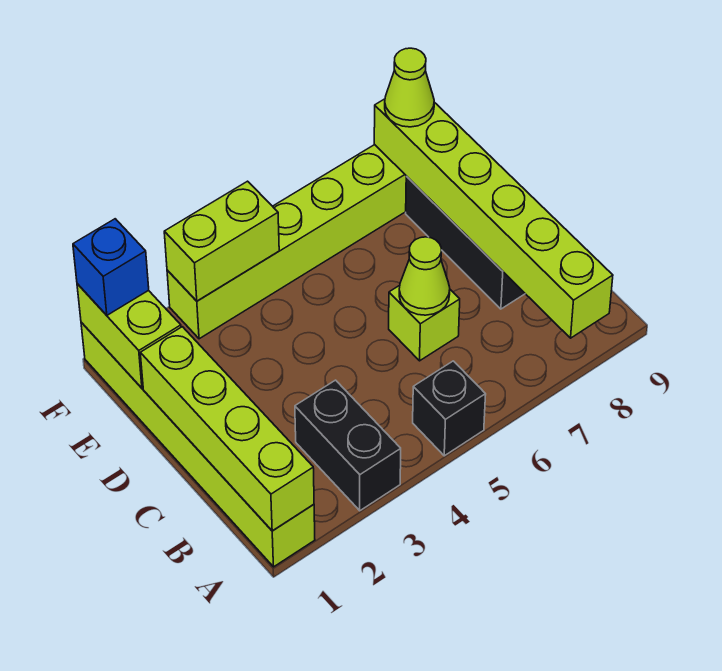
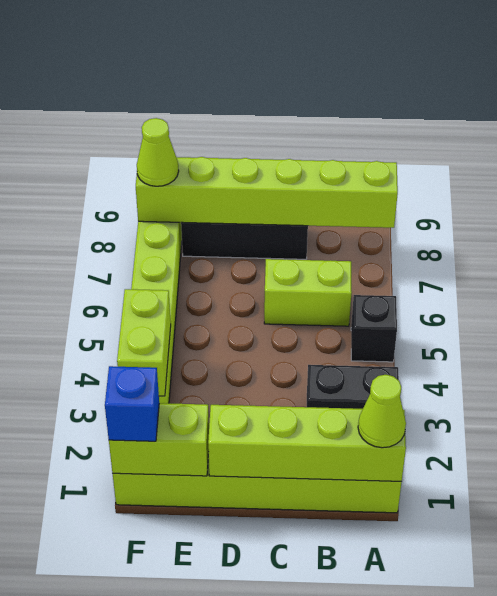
lime 1x1 brick [389,285,460,361] -> lime 1x2 brick [264,259,352,326]
lime 1x1 cone [399,237,450,315] -> lime 1x1 cone moved to [358,375,406,448]

